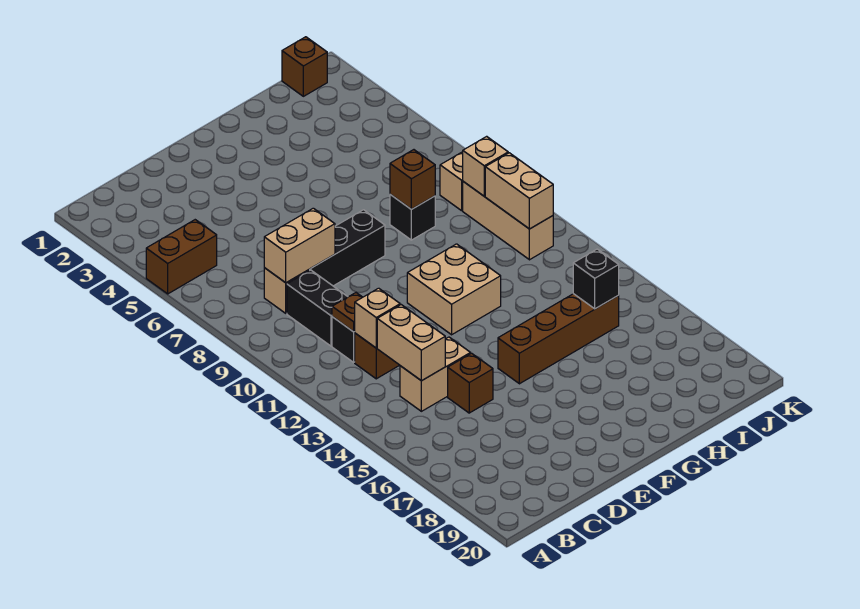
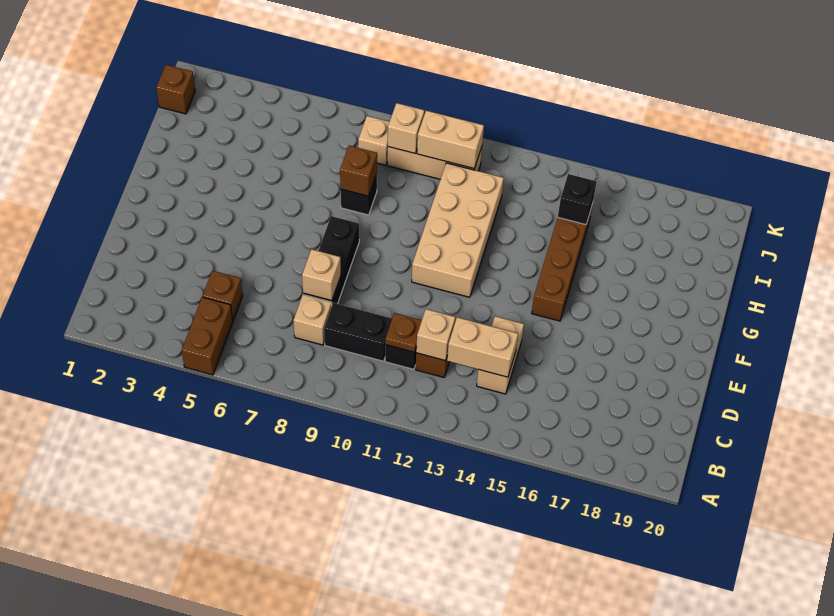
tan 1x2 brick [264,208,335,283] -> tan 1x1 brick [302,249,341,301]
brown 1x1 brick [448,353,493,413] -> brown 1x1 brick moved to [202,271,243,320]
tan 2x2 brick [407,244,501,335] -> tan 2x4 brick [412,163,504,297]

